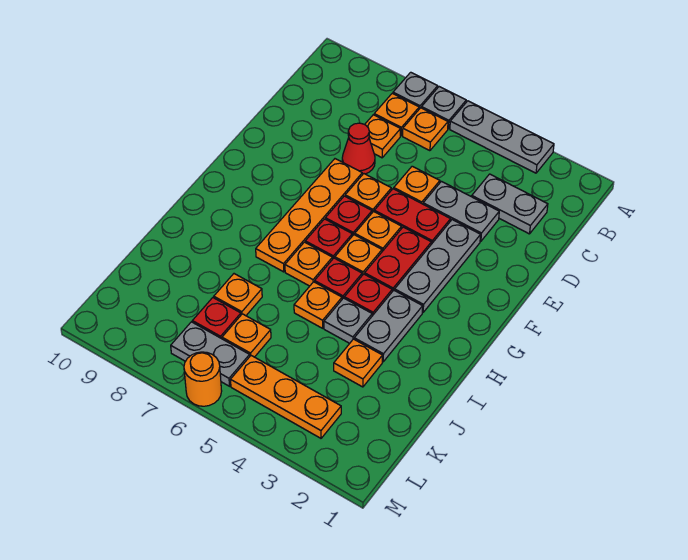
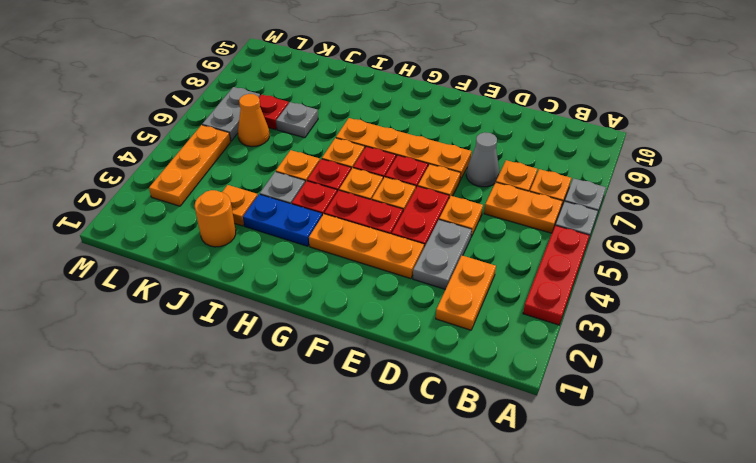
grey 1x3 plate [450,101,554,173] -> red 1x3 plate [523,225,590,325]
orange 1x1 plate [403,108,448,151] -> orange 1x2 plate [484,182,562,233]
grey 1x2 plate [472,174,548,234] -> orange 1x2 plate [436,256,496,330]
red 1x1 cone [342,123,375,175] -> grey 1x1 cone [466,132,499,187]
grey 1x3 plate [395,220,481,312] -> orange 1x3 plate [309,214,424,279]
grey 1x2 plate [354,290,423,362] -> blue 1x2 plate [243,194,322,246]
orange 1x1 plate [214,274,262,316] -> grey 1x1 plate [276,102,318,138]
orange 1x1 plate [222,314,271,357] -> orange 1x1 cone [238,94,269,147]
orange 1x1 round brick [184,352,222,406] -> orange 1x1 round brick moved to [195,190,236,247]

